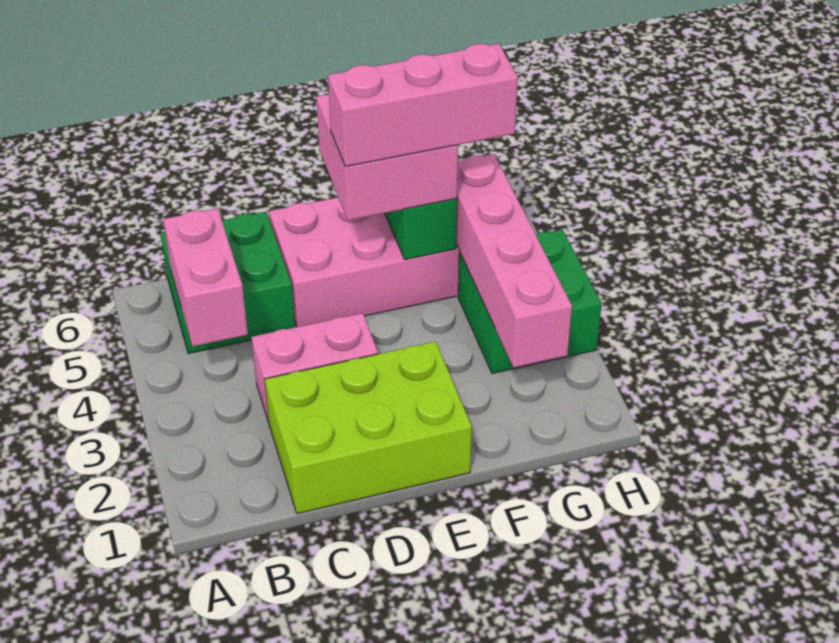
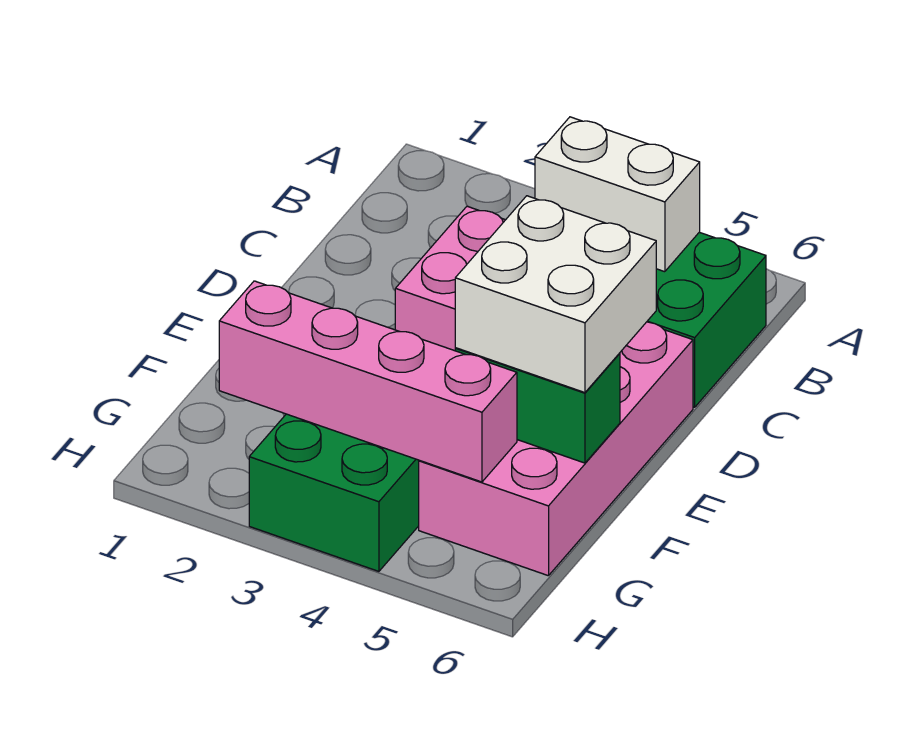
pink 1x2 brick [163,208,248,346] -> white 1x2 brick [535,117,700,272]
lime 2x3 brick [265,342,472,514] -> none
pink 2x2 brick [316,94,458,220] -> white 2x2 brick [455,196,656,393]
pink 1x3 brick [328,44,518,166] -> none

